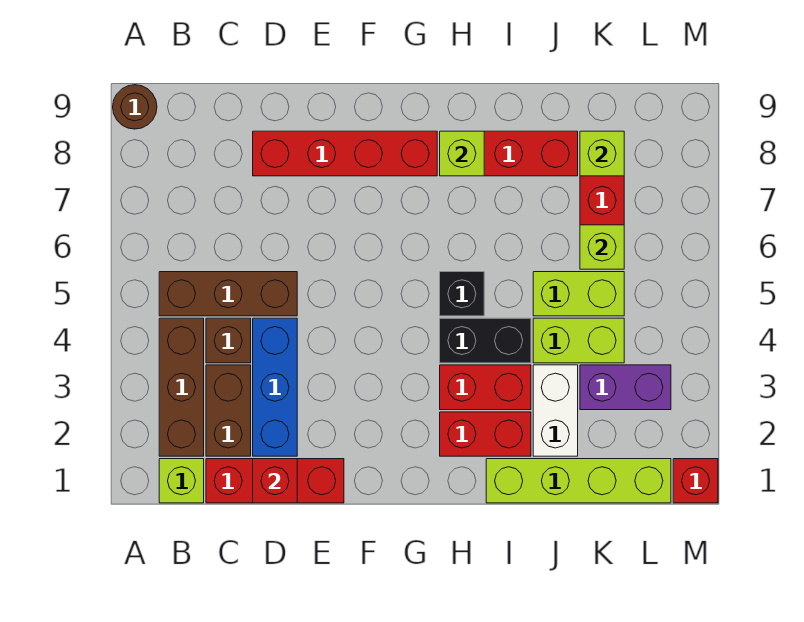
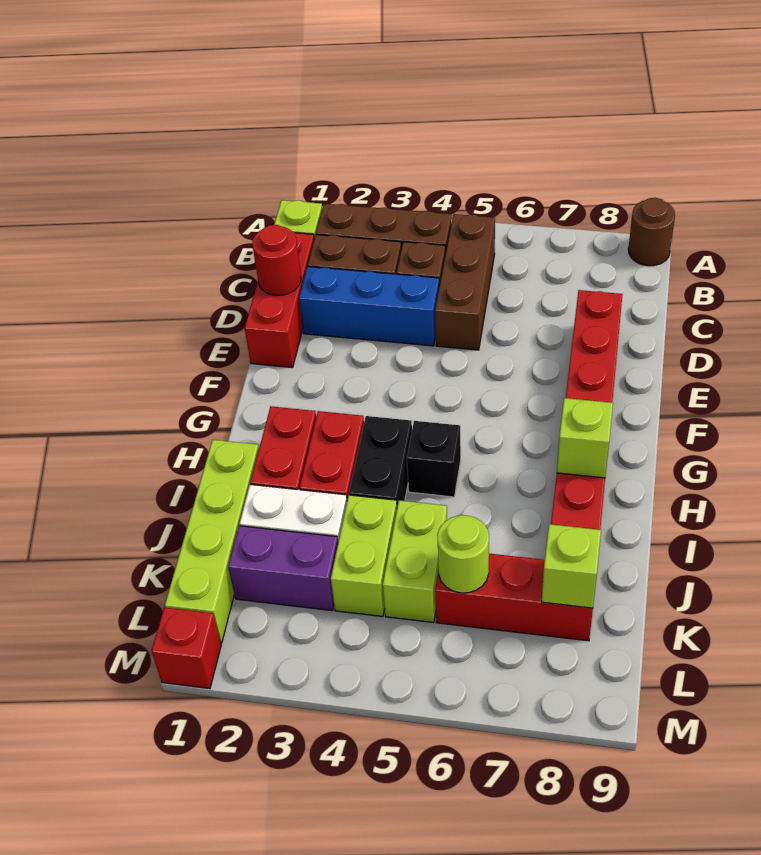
red 1x1 brick [253,459,297,503] -> red 1x1 round brick [252,225,301,295]
purple 1x2 brick [580,365,671,410] -> purple 1x2 brick turned to [228,526,338,611]
lime 1x1 brick [580,225,624,269] -> lime 1x1 round brick [437,515,489,593]

